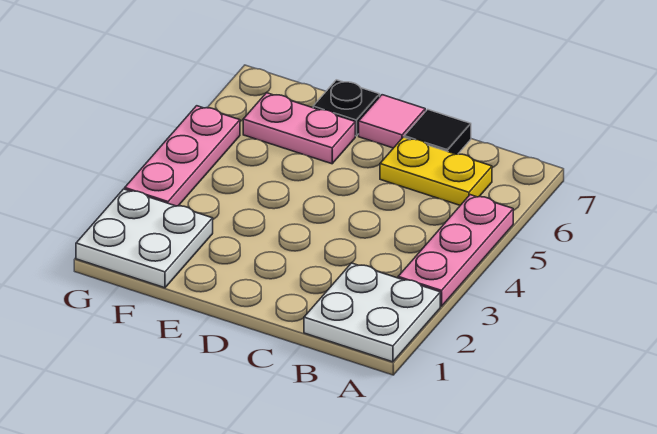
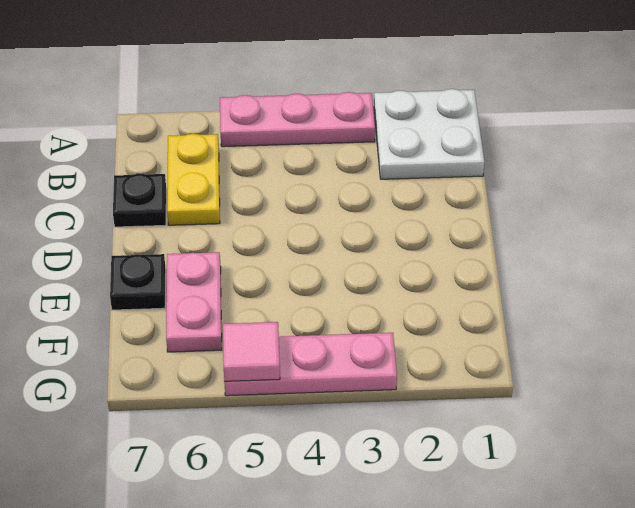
black 1x1 tile [404,109,471,154] -> black 1x1 plate [113,174,166,227]
pink 1x1 tile [359,95,425,148] -> pink 1x1 tile moved to [223,322,280,381]
white 2x2 plate [76,189,213,288] -> none

